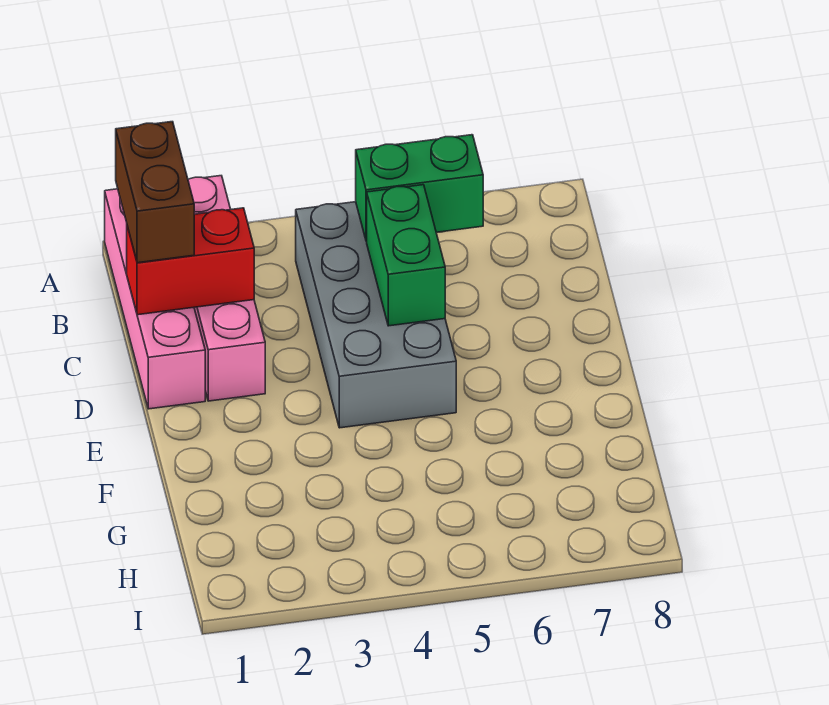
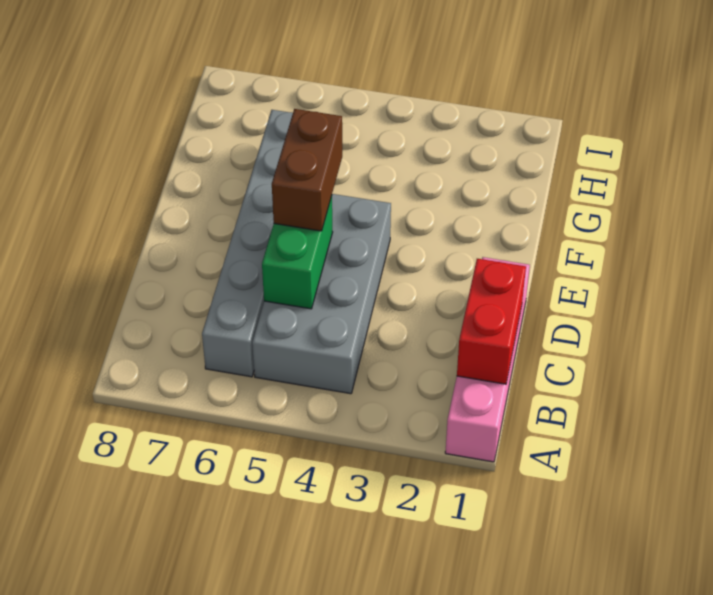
pink 1x4 brick [188,176,265,401] -> none
brown 1x2 brick [116,122,194,263] -> brown 1x2 brick moved to [272,109,342,231]
green 1x2 brick [356,135,483,241] -> none
none -> grey 1x6 brick [202,110,293,377]
red 1x2 brick [127,208,254,315] -> red 1x2 brick turned to [457,259,526,384]

